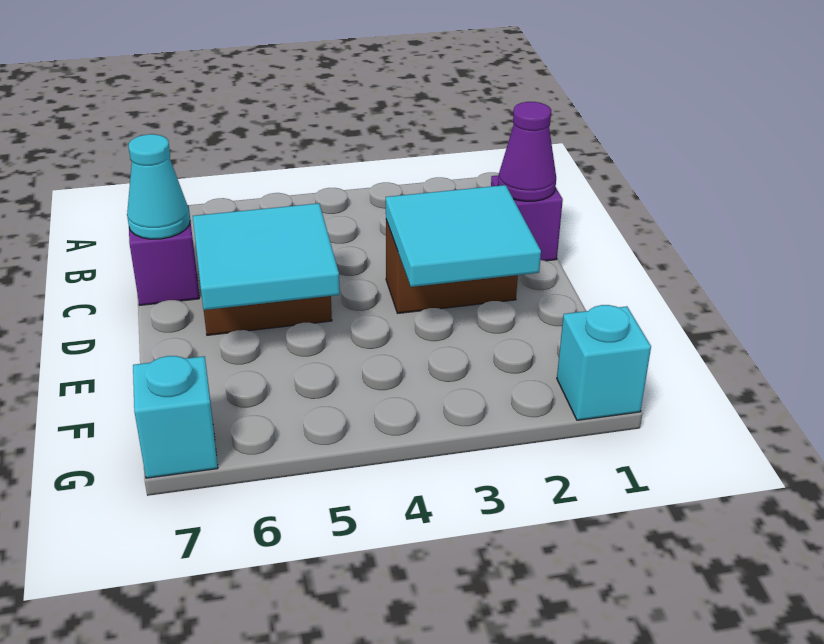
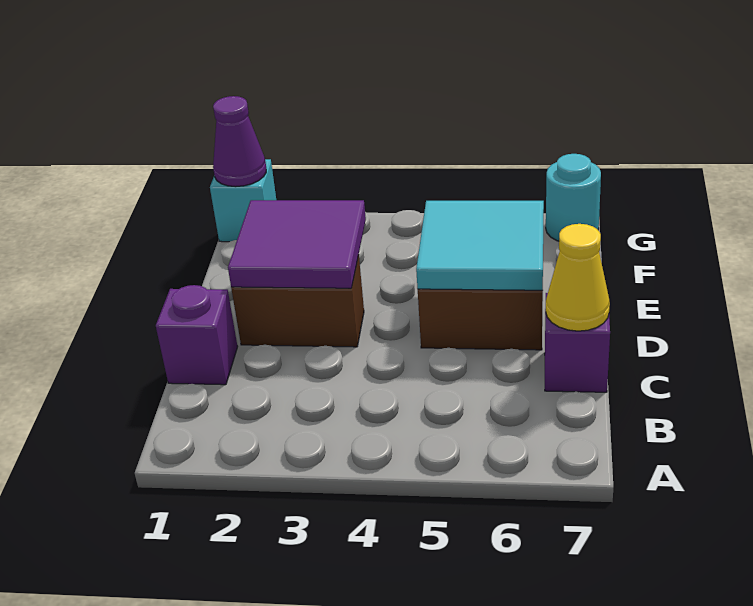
purple 1x1 cone [498,102,556,201] -> purple 1x1 cone moved to [213,96,266,187]
cyan 1x1 cone [127,134,190,239] -> yellow 1x1 cone [546,224,610,331]
cyan 2x2 tile [386,185,541,287] -> purple 2x2 tile [228,200,366,288]
cyan 1x1 brick [133,356,218,478] -> cyan 1x1 round brick [546,154,601,241]

